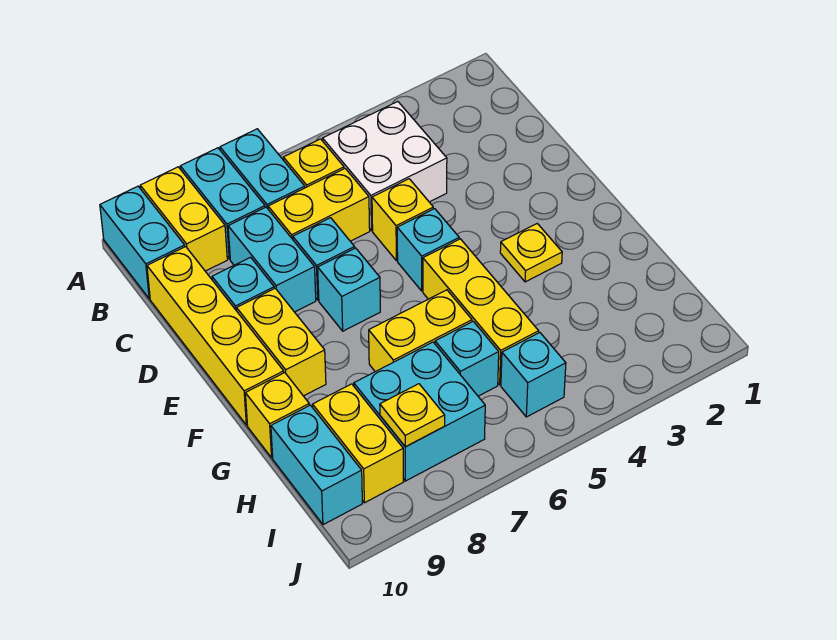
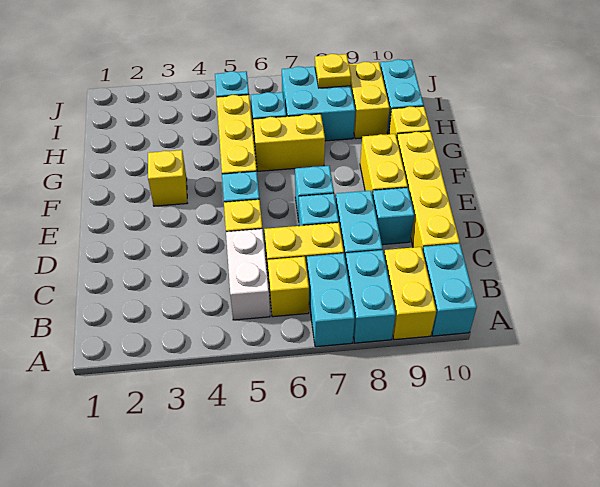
white 2x2 brick [323,102,447,231] -> white 1x2 brick [226,229,270,320]
yellow 1x1 plate [500,224,562,282] -> yellow 1x1 brick [148,150,187,206]

